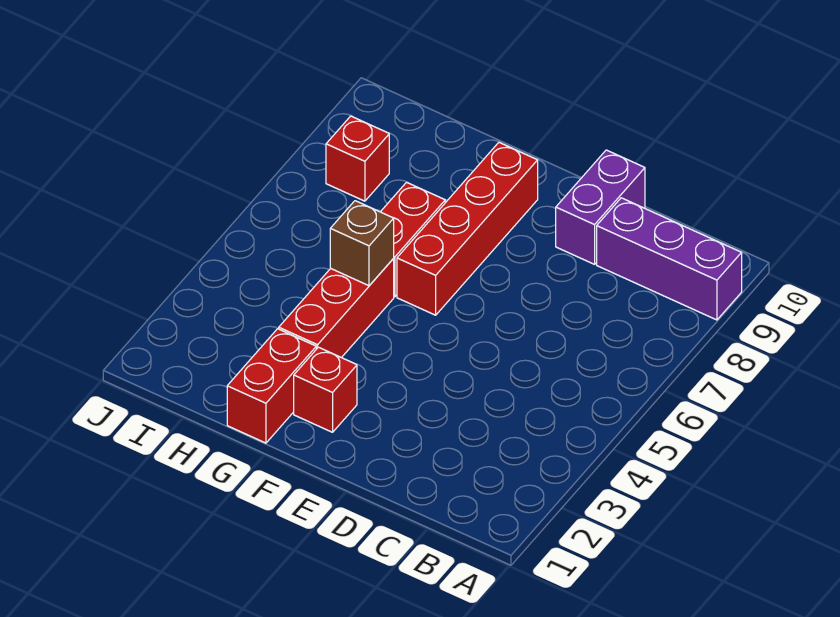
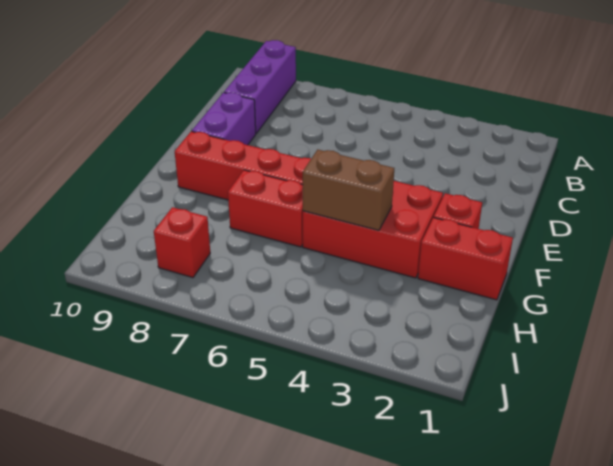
purple 1x2 brick [556,150,645,264] -> purple 1x2 brick turned to [192,93,256,145]
red 1x3 brick [279,259,394,358] -> red 2x3 brick [303,181,443,278]
brown 1x1 brick [330,201,394,286] -> brown 1x2 brick [303,149,394,230]

